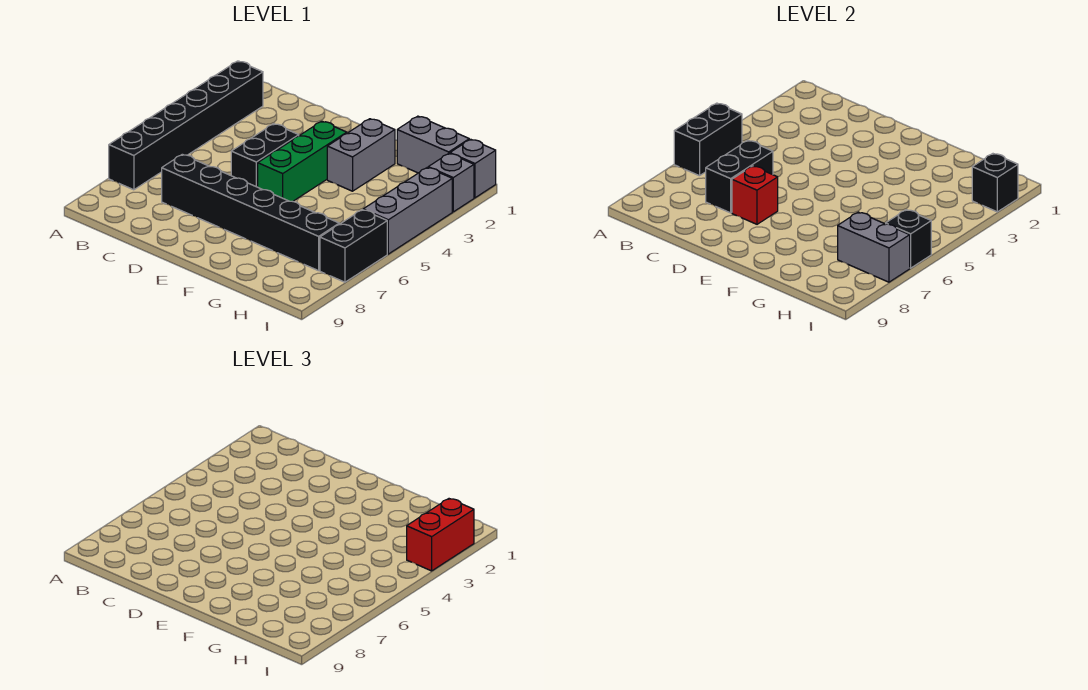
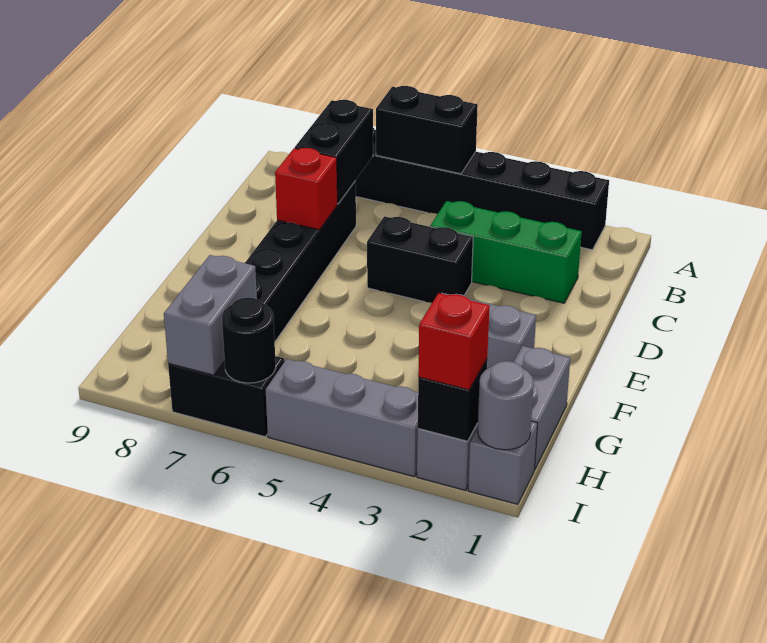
black 1x2 brick [706,140,773,213] -> black 1x2 brick turned to [295,100,373,204]
green 1x3 brick [258,121,347,201] -> green 1x3 brick moved to [430,201,582,303]
none -> grey 1x1 round brick [478,361,534,450]
red 1x2 brick [407,499,474,571] -> red 1x1 brick [418,293,490,390]
black 1x1 brick [886,210,931,268] -> black 1x1 round brick [222,298,276,383]

